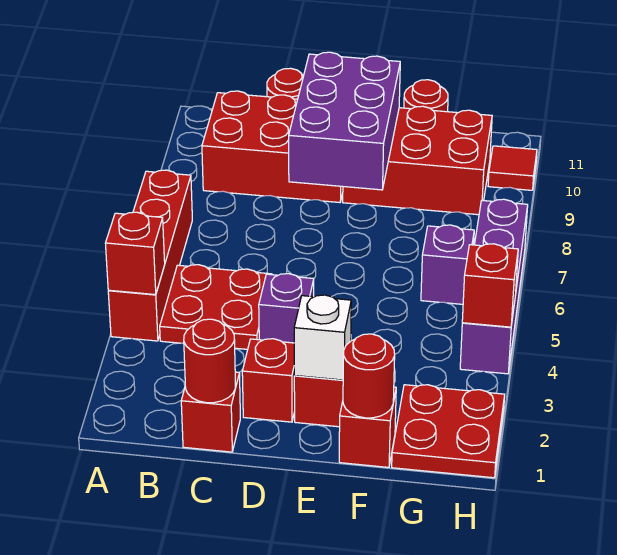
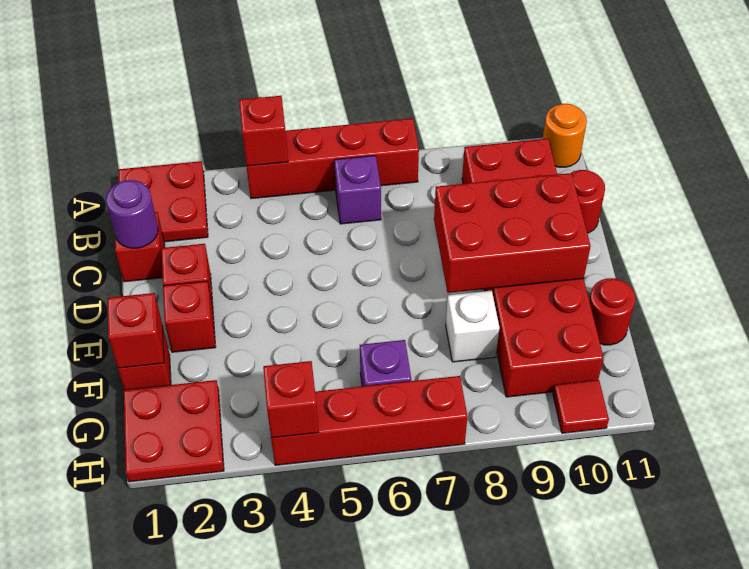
none -> orange 1x1 round brick [543,104,587,167]
red 2x2 plate [160,265,272,349] -> red 2x2 plate moved to [119,161,208,242]
red 1x1 round brick [184,319,235,403] -> purple 1x1 round brick [106,180,158,248]
purple 1x1 brick [259,274,314,343] -> purple 1x1 brick moved to [334,156,381,224]
purple 2x3 brick [289,52,400,190] -> red 2x3 brick [434,173,591,293]
white 1x1 brick [294,295,351,380] -> white 1x1 brick moved to [446,290,500,362]
red 1x1 round brick [343,334,395,418] -> red 1x1 brick [108,293,164,368]
purple 1x4 brick [460,199,528,374] -> red 1x4 brick [271,376,468,465]

